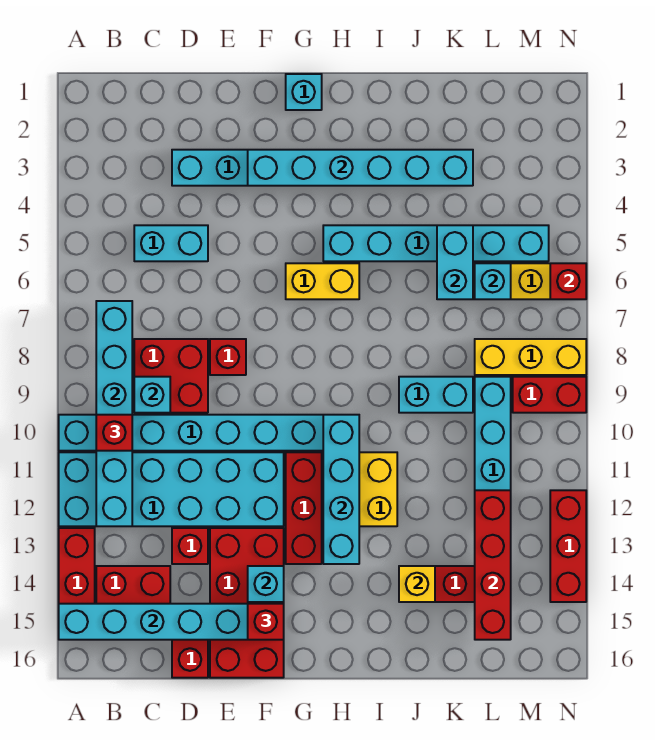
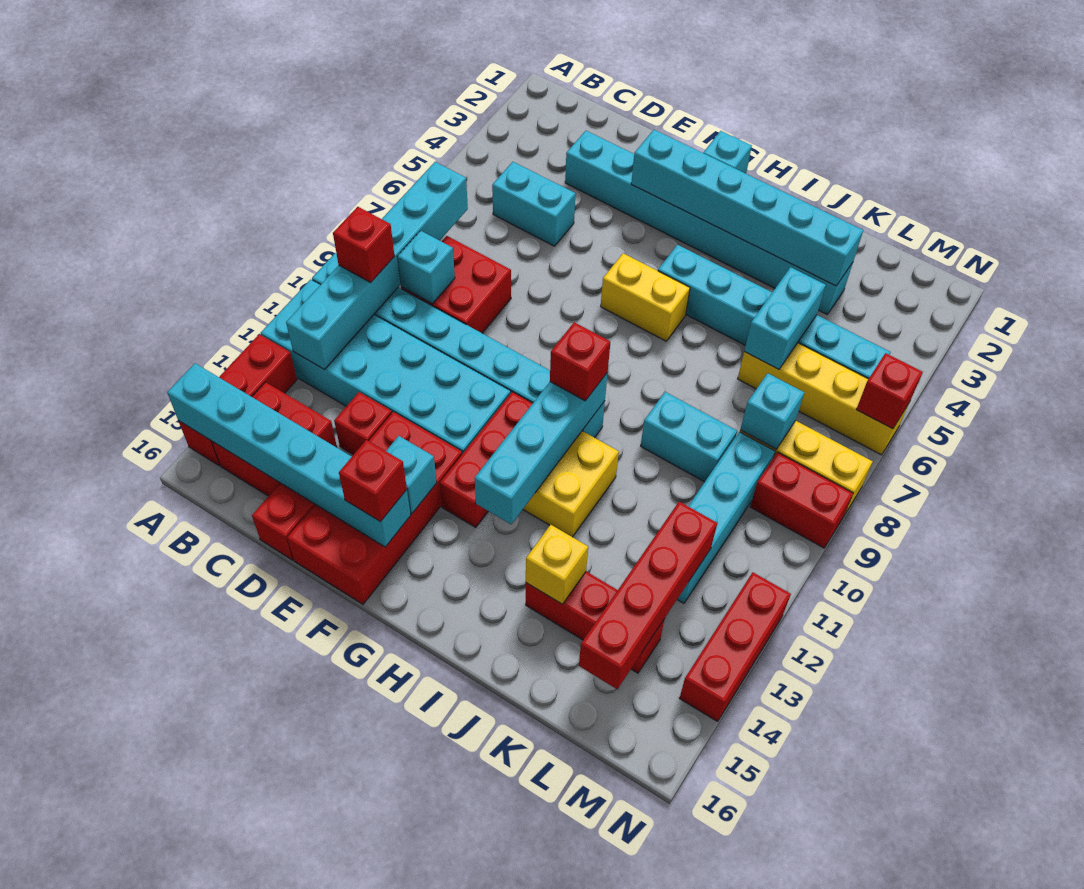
red 1x1 brick [210,339,246,375] -> red 1x1 brick moved to [550,322,610,401]
cyan 1x1 brick [475,263,511,299] -> cyan 1x1 brick moved to [740,373,804,449]

